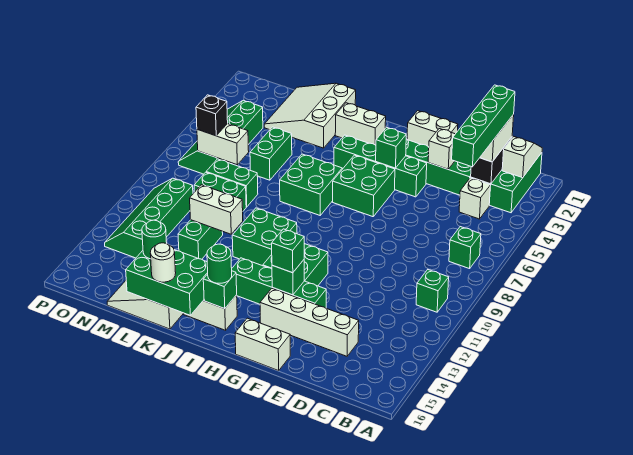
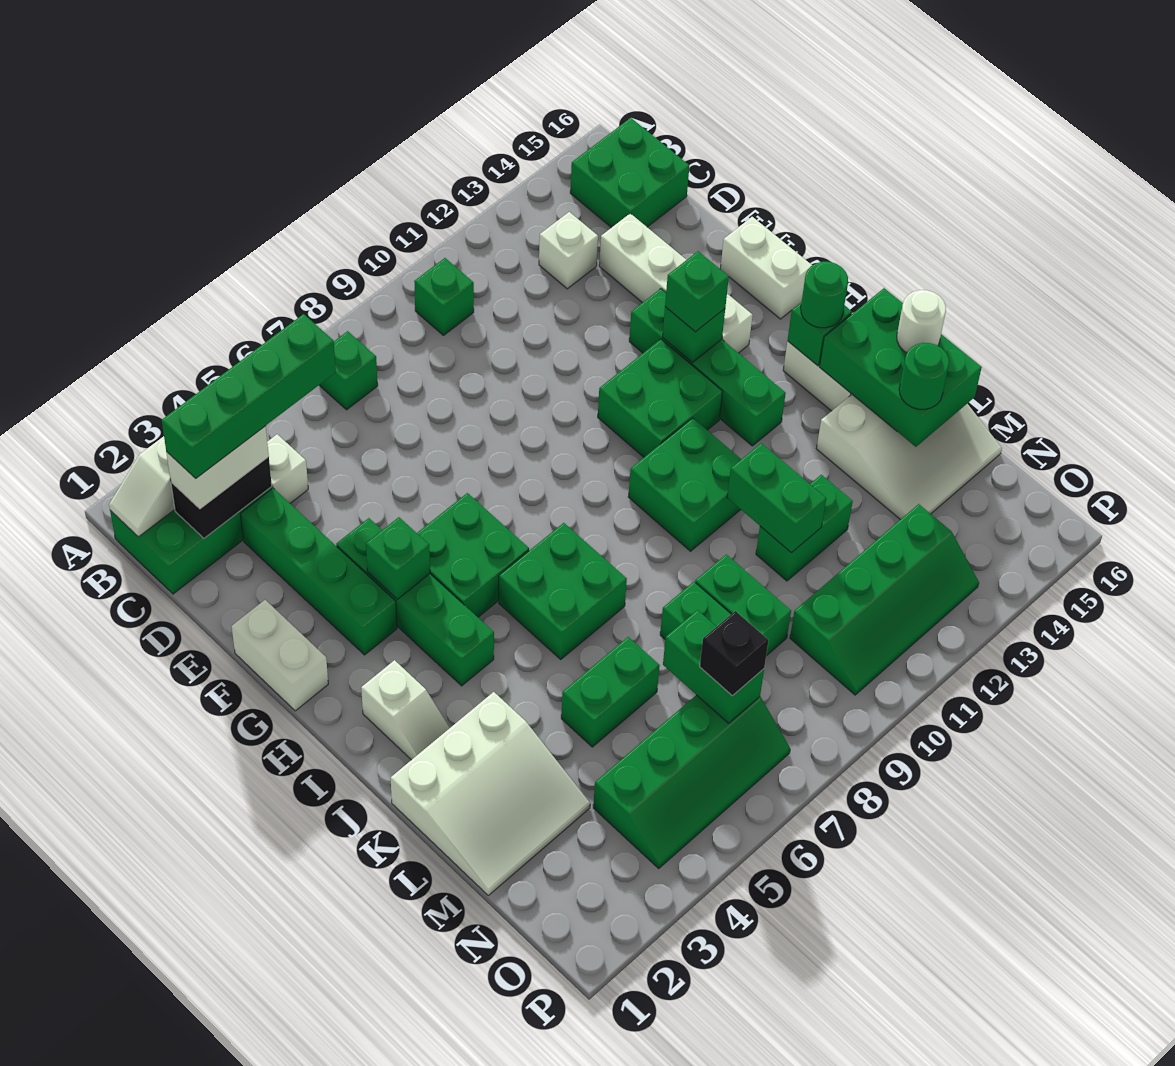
none -> green 2x2 brick [570,118,689,228]
white 1x1 brick [428,129,455,169] -> white 1x1 brick moved to [539,212,598,289]
white 1x2 brick [335,103,386,145] -> white 1x2 slope [361,660,450,760]
white 1x2 brick [190,185,243,234] -> green 1x2 brick [727,443,826,553]
white 1x2 brick [197,124,249,165] -> green 1x2 brick [663,610,764,723]

